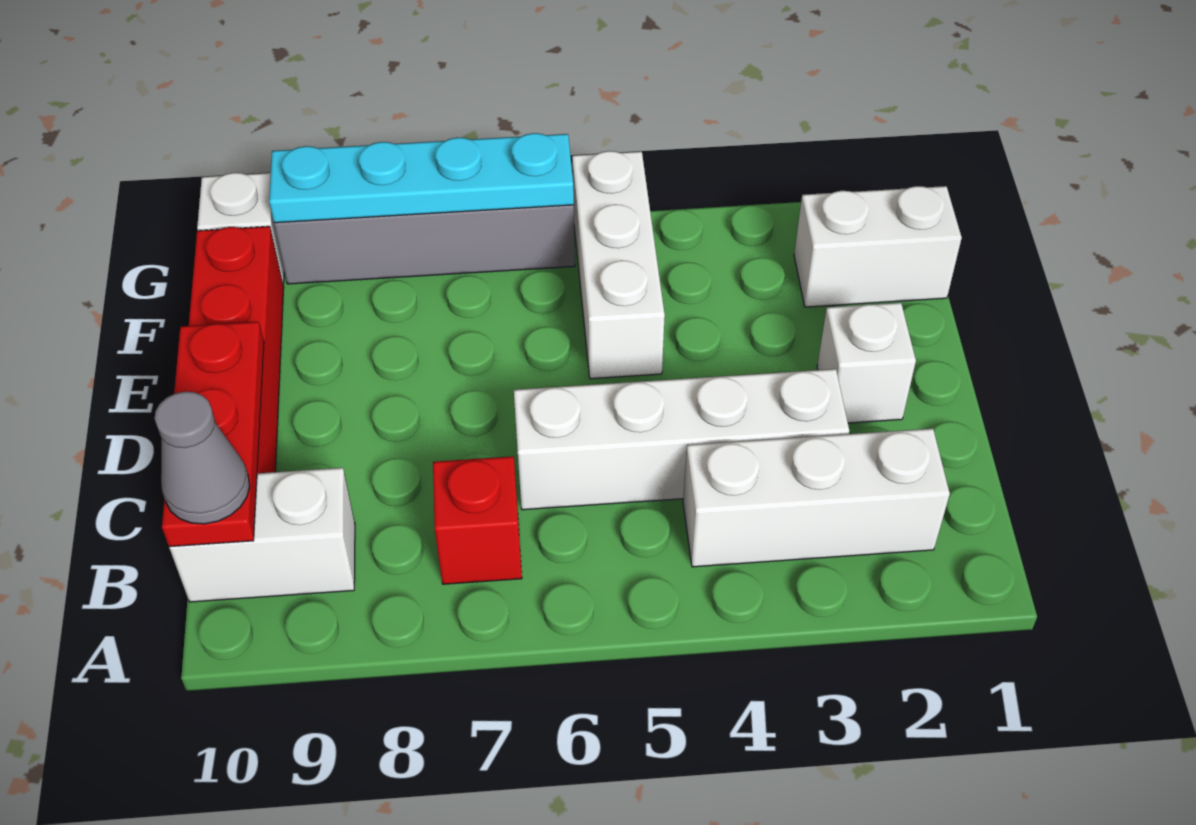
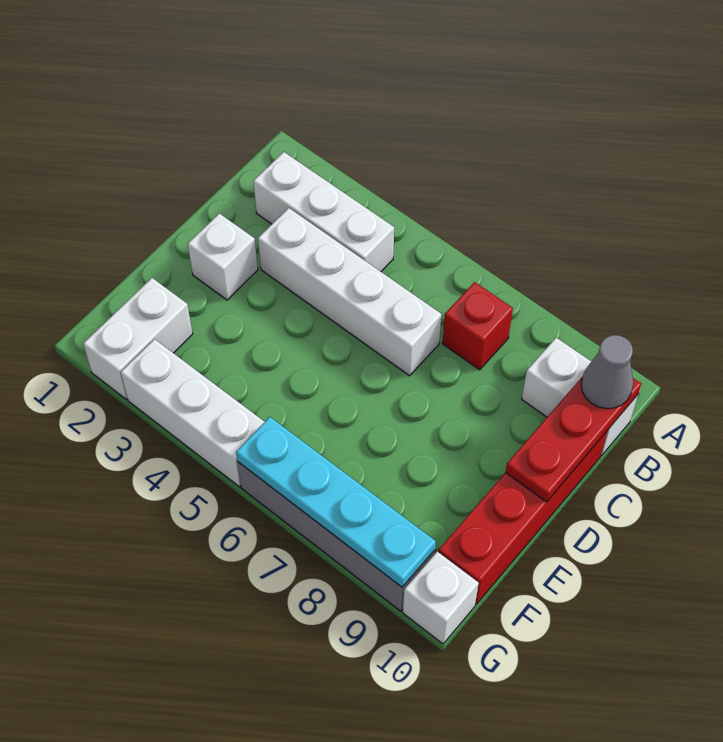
white 1x3 brick [572,151,665,379] -> white 1x3 brick turned to [121,339,264,487]
white 1x2 brick [794,186,962,307] -> white 1x2 brick turned to [83,278,193,399]

